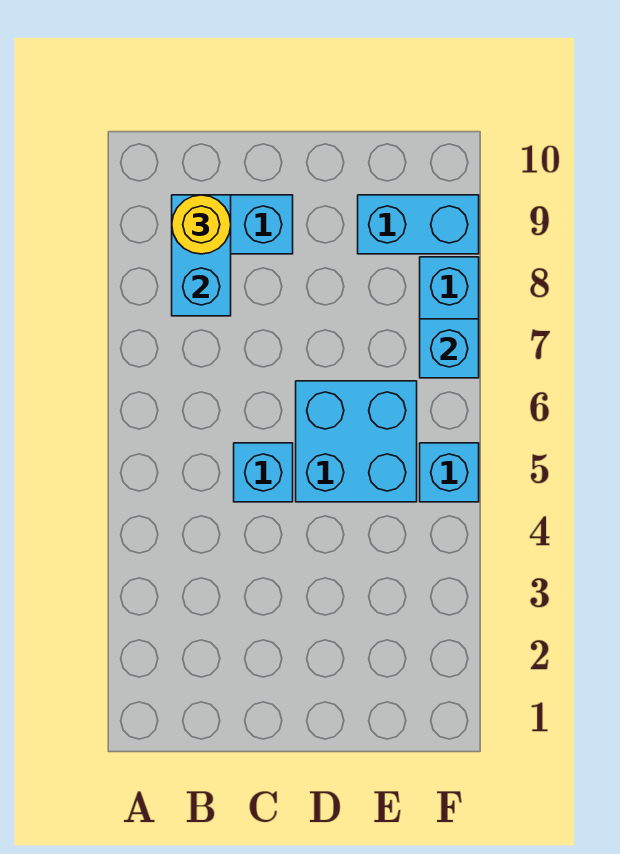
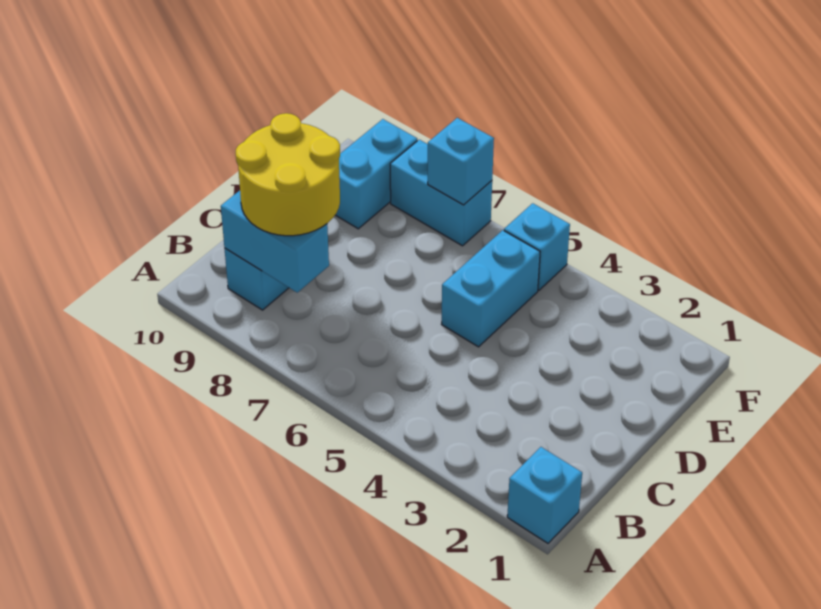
yellow 1x1 round brick [172,195,231,254] -> yellow 2x2 round brick [236,113,340,236]
cyan 1x1 brick [234,443,293,502] -> cyan 1x1 brick moved to [507,447,582,543]
cyan 2x2 brick [296,381,417,502] -> cyan 1x2 brick [441,230,540,347]

